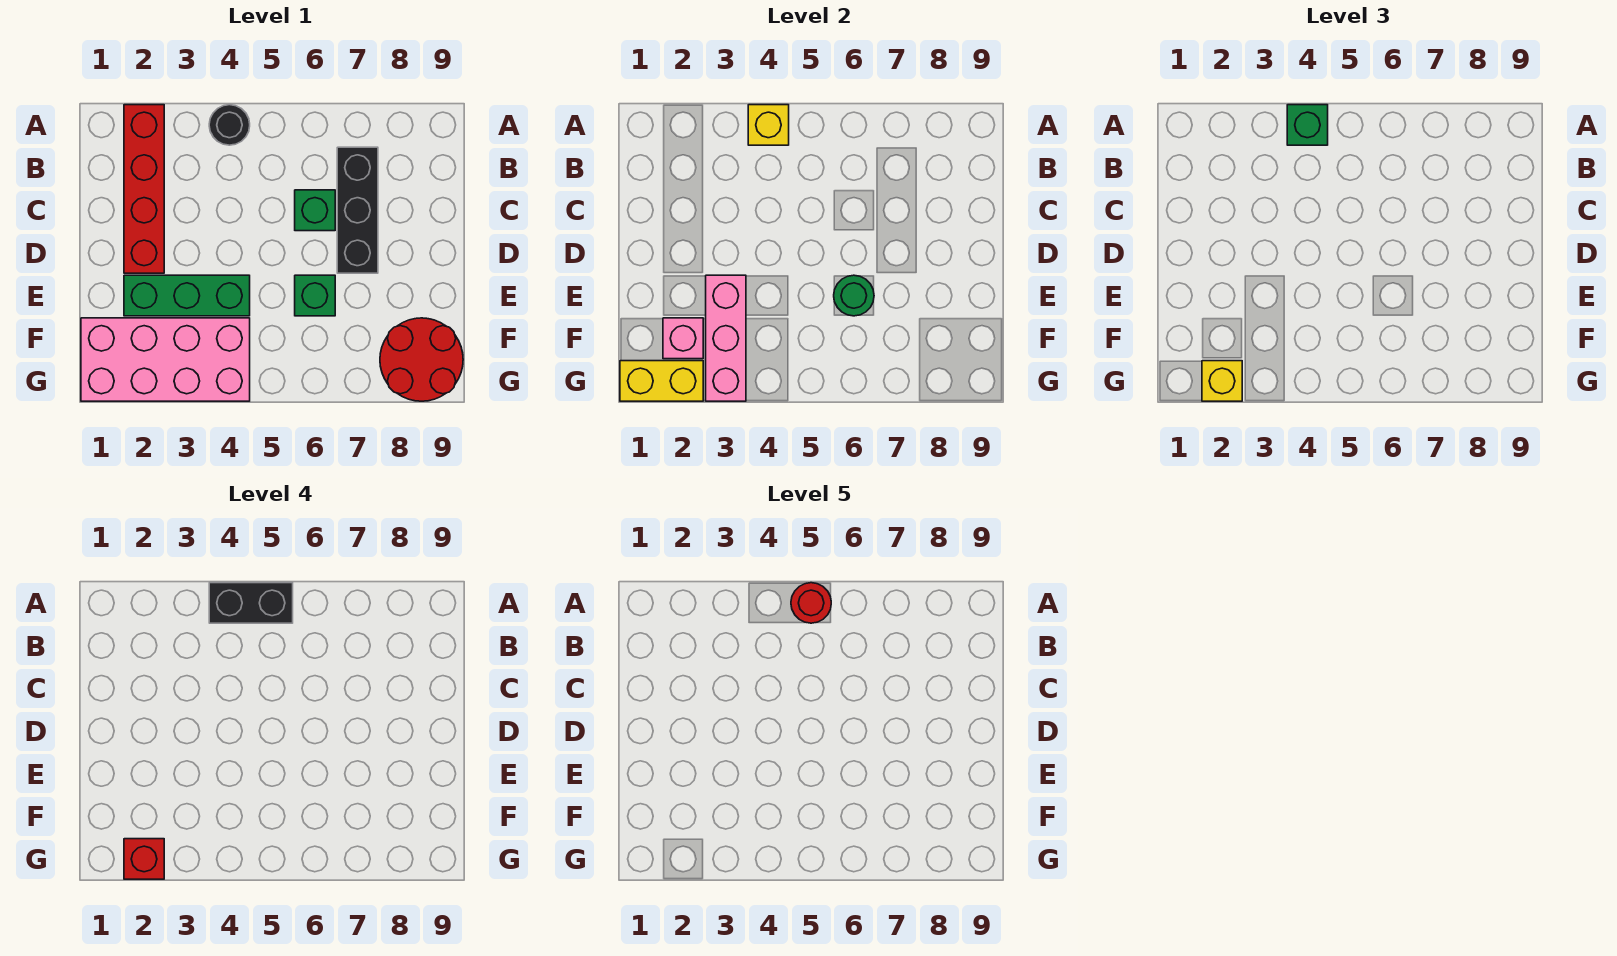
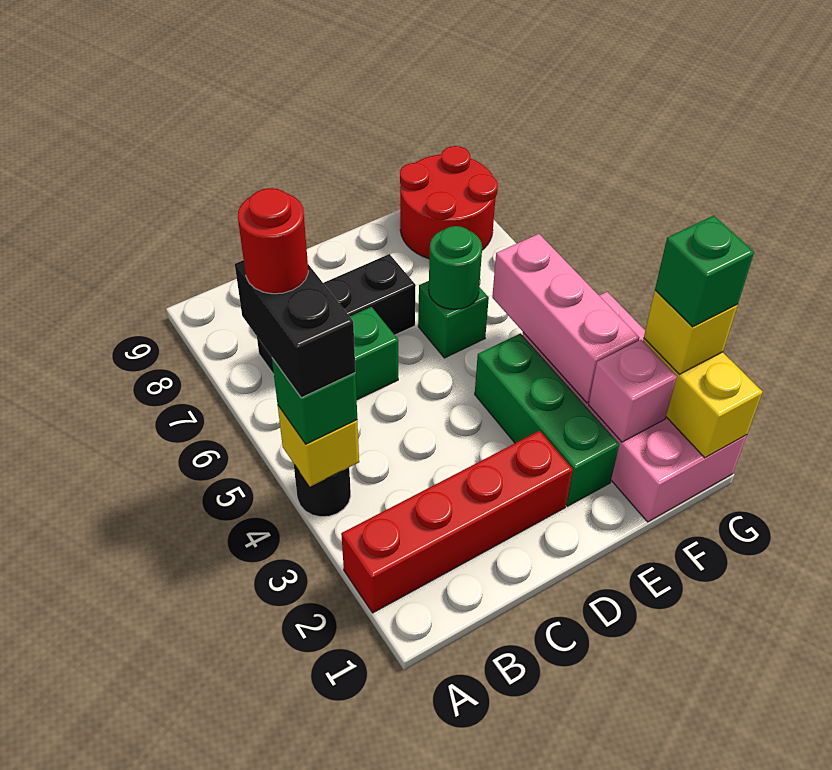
pink 1x3 brick [706,275,746,401] -> pink 1x3 brick turned to [492,234,639,403]
red 1x1 brick [124,839,164,879] -> green 1x1 brick [655,216,754,327]

